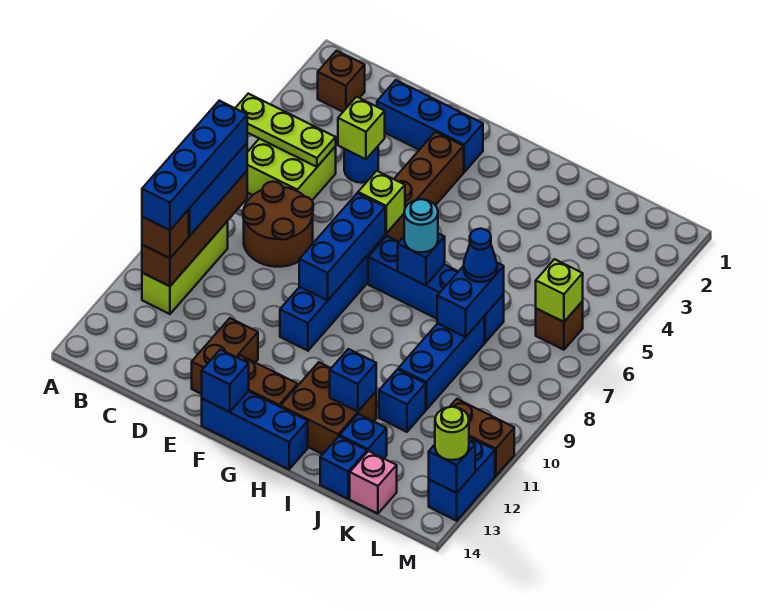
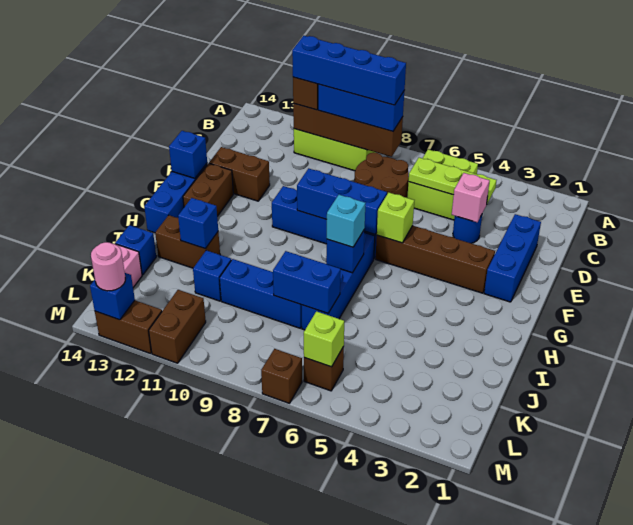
lime 1x3 plate [235,94,336,167] -> lime 1x3 plate turned to [409,158,496,203]
brown 1x1 brick [318,51,365,112] -> brown 1x1 brick moved to [261,349,302,403]
lime 1x1 brick [338,97,385,159] -> pink 1x1 brick [452,173,490,222]
cyan 1x1 round brick [404,199,438,253] -> cyan 1x1 brick [326,195,365,247]
brown 2x2 brick [281,362,376,454] -> brown 1x2 brick [155,215,220,268]
blue 1x1 cone [464,229,497,282] -> none
blue 1x1 brick [340,414,387,458] -> none
blue 1x2 brick [429,437,495,521] -> brown 1x2 brick [95,300,162,354]
lime 1x1 round brick [435,407,469,460] -> pink 1x1 round brick [91,242,125,291]

